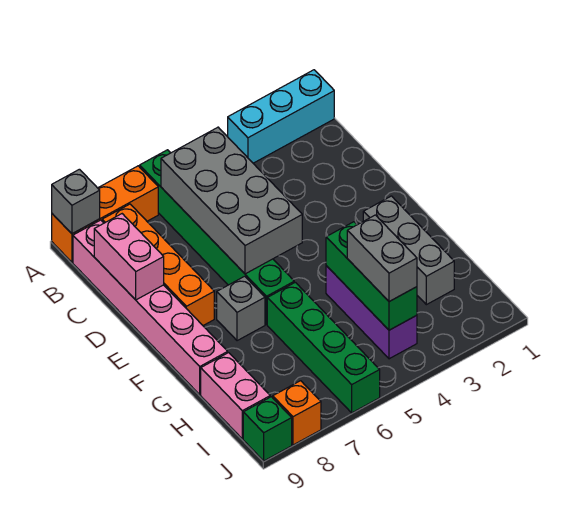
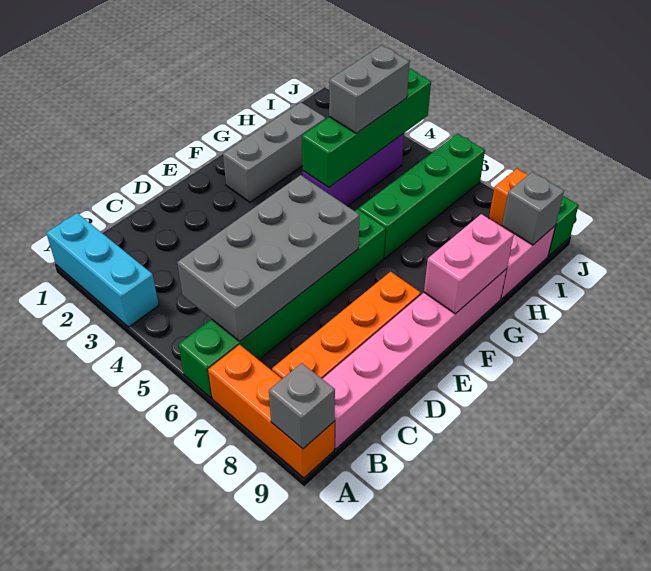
pink 1x2 brick [94,214,164,300] -> pink 1x2 brick moved to [424,214,514,314]
grey 1x1 brick [217,276,265,341] -> grey 1x1 brick moved to [502,172,564,245]
green 1x3 brick [326,222,417,330] -> green 1x4 brick [302,69,431,188]

